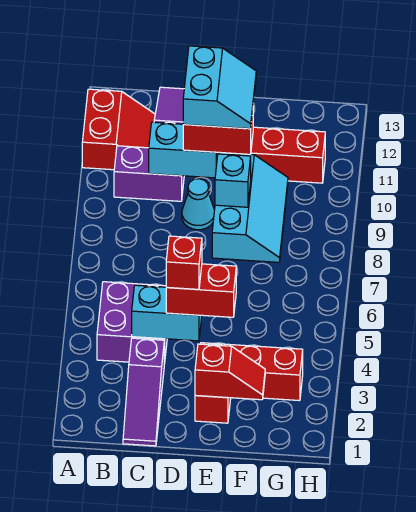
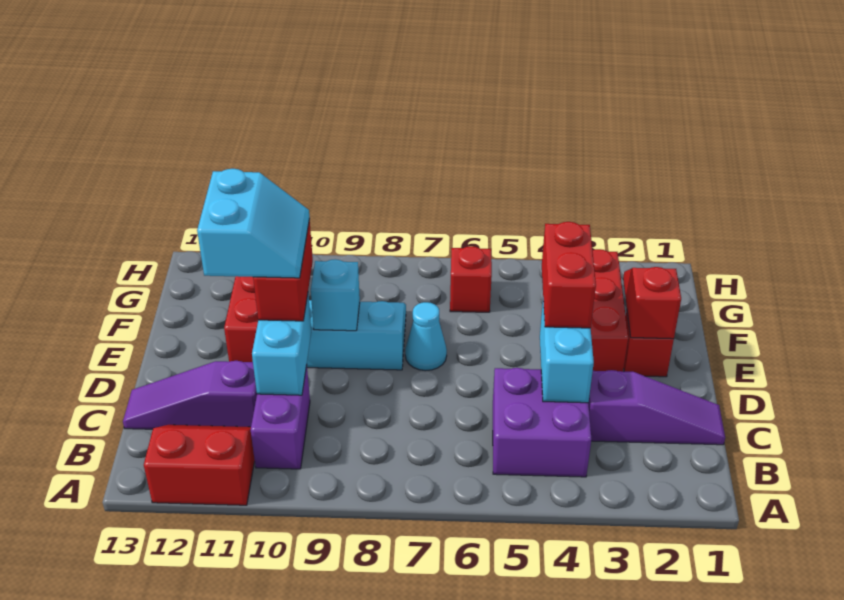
red 1x1 brick [166,236,202,289] -> red 1x1 brick moved to [450,246,492,312]
cyan 1x1 cone [182,179,214,230] -> cyan 1x1 cone moved to [405,302,447,371]
cyan 2x2 slope [183,46,256,129] -> cyan 2x2 slope turned to [197,169,310,278]

